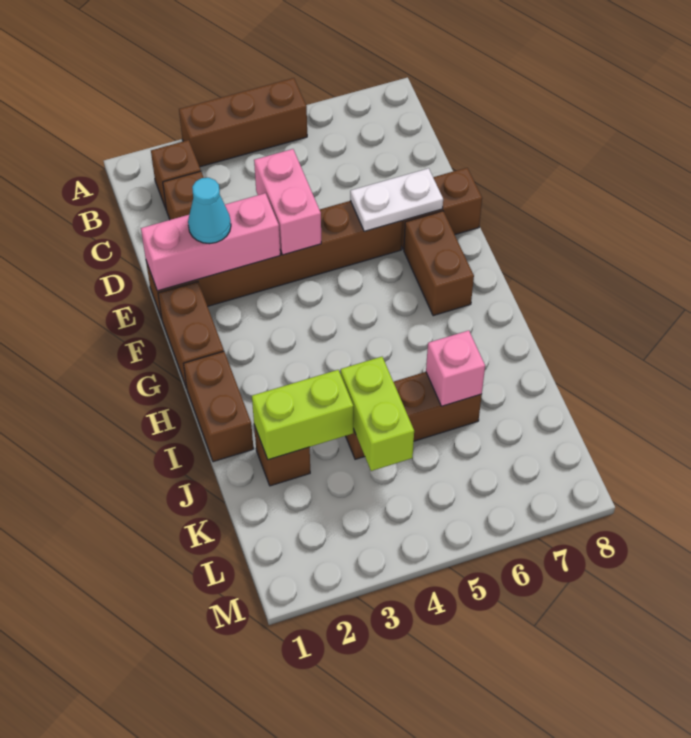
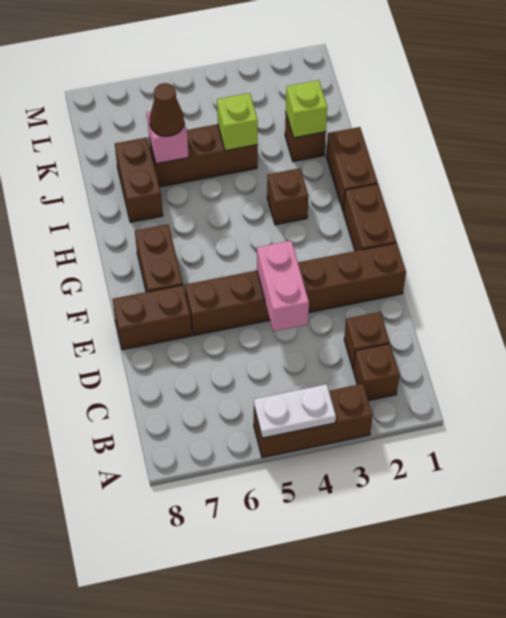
pink 1x3 brick [141,193,280,291] -> none
cyan 1x1 cone [188,178,231,244] -> none
white 1x2 plate [350,168,443,231] -> white 1x2 plate moved to [254,384,336,438]
none -> brown 1x1 brick [267,168,308,225]
none -> brown 1x2 brick [115,138,163,222]
lime 1x2 brick [252,370,353,460] -> lime 1x1 brick [286,80,327,138]
lime 1x2 brick [341,357,414,471] -> lime 1x1 brick [217,93,258,151]
none -> brown 1x1 cone [150,83,184,136]

